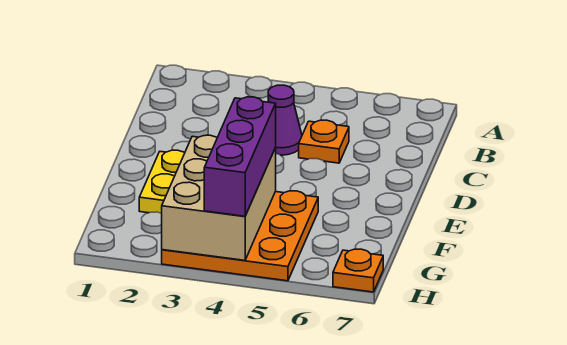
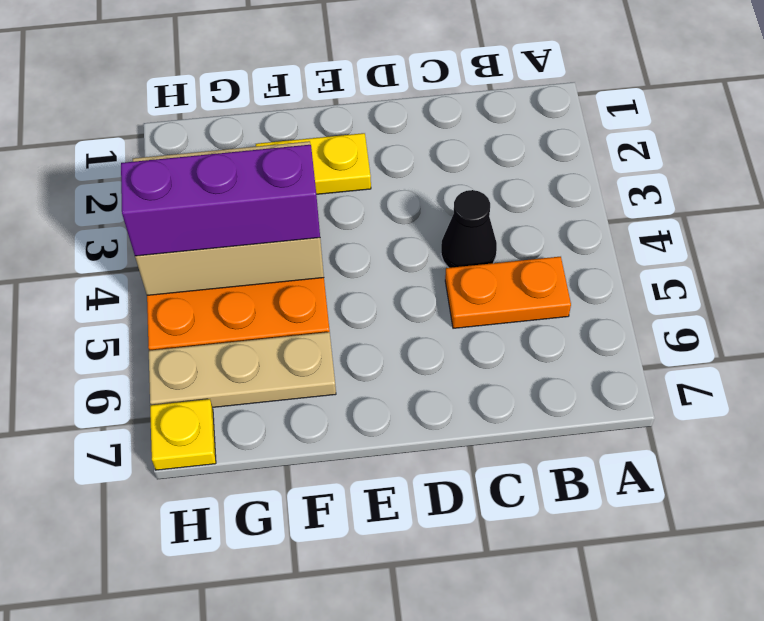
purple 1x1 cone [268,85,302,155] -> black 1x1 cone [441,190,497,268]
orange 1x1 plate [299,120,349,163] -> orange 1x2 plate [445,257,571,328]
none -> tan 1x3 plate [149,332,336,407]
orange 1x1 plate [333,249,383,292] -> yellow 1x1 plate [150,399,216,470]

